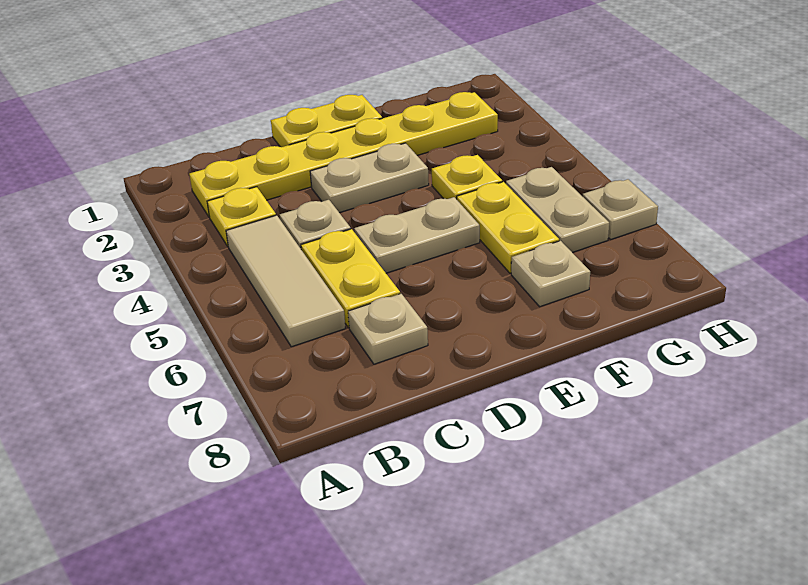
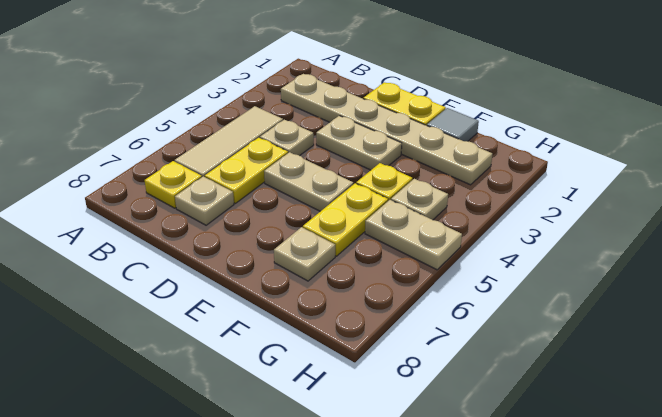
yellow 1x6 plate [189,92,498,217] -> tan 1x6 plate [281,74,492,185]
yellow 1x1 plate [207,187,276,246] -> yellow 1x1 plate moved to [145,161,202,208]
none -> grey 1x1 tile [427,108,479,141]
tan 1x2 plate [506,167,609,252] -> tan 1x2 plate turned to [365,200,462,270]
tan 1x1 plate [583,179,658,240] -> tan 1x1 plate moved to [391,179,448,220]

